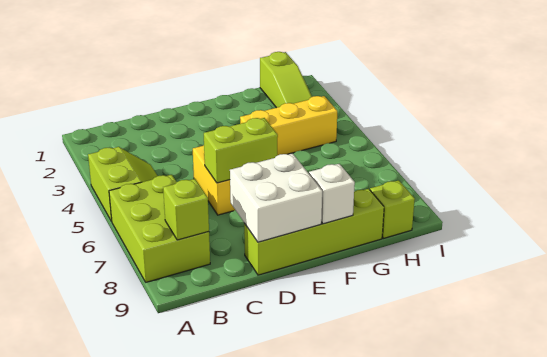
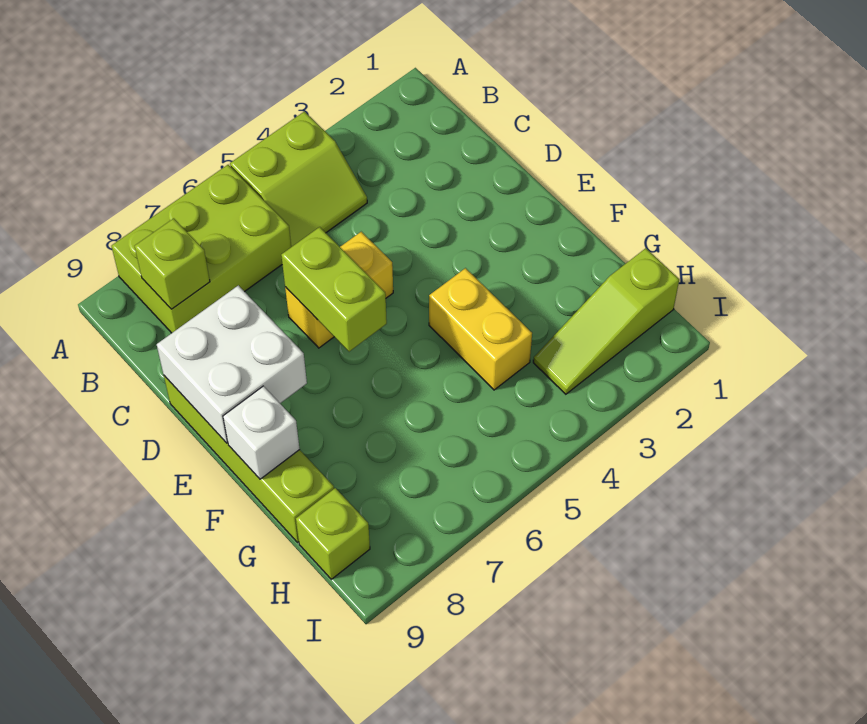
yellow 1x3 brick [240,96,337,155] -> yellow 1x2 brick [429,268,532,390]

